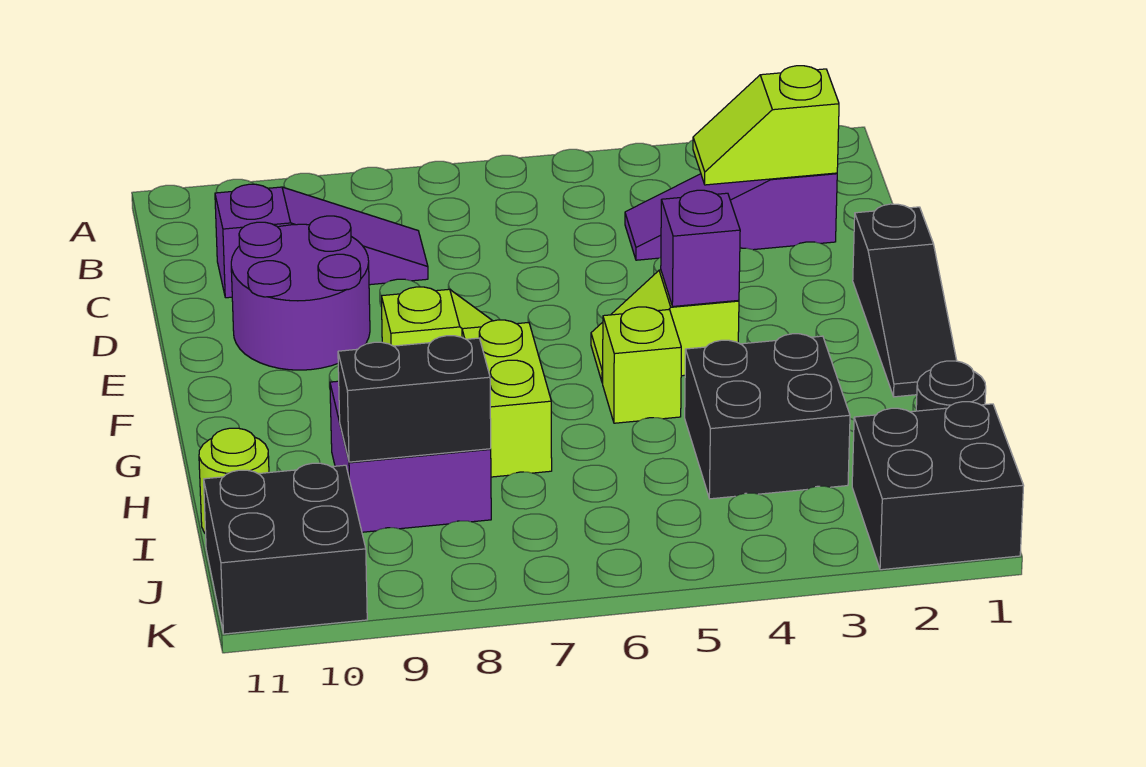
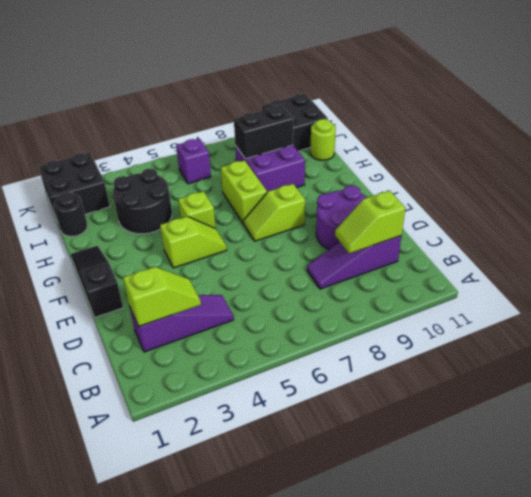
none -> lime 1x2 slope [335,191,405,253]
purple 1x1 brick [661,190,740,306] -> purple 1x1 brick moved to [176,139,211,184]
black 2x2 brick [685,334,850,499] -> black 2x2 round brick [113,168,172,234]

